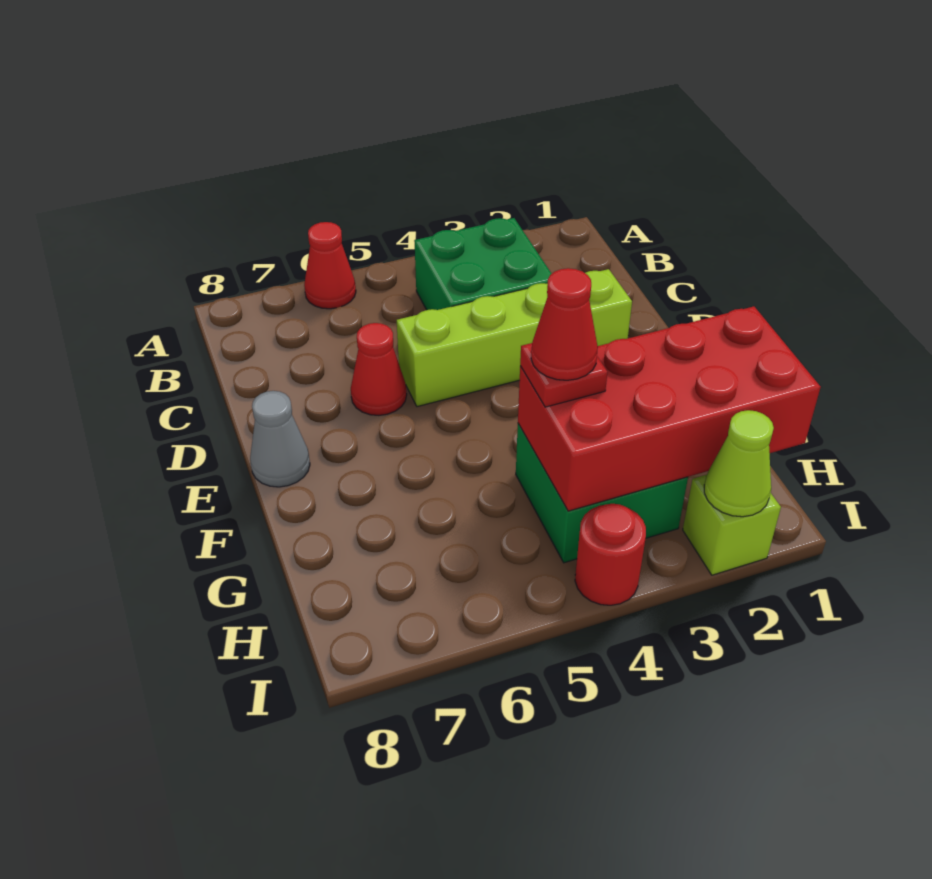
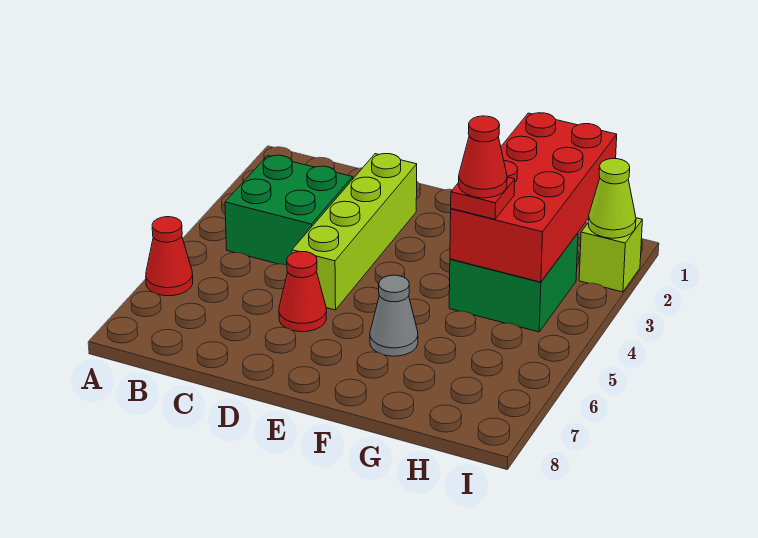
grey 1x1 cone [250,391,310,487] -> grey 1x1 cone moved to [370,275,418,356]
red 1x1 round brick [575,504,646,605] -> none

